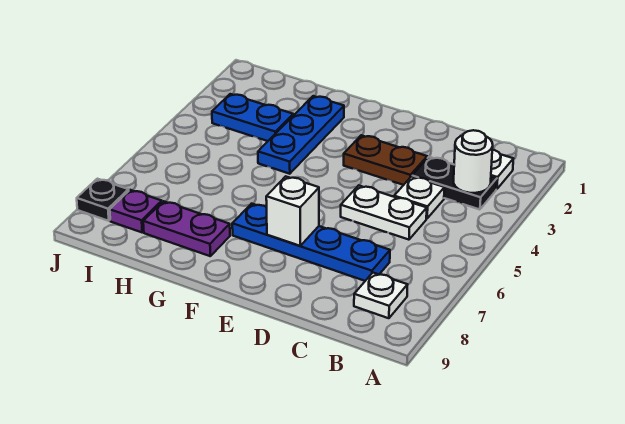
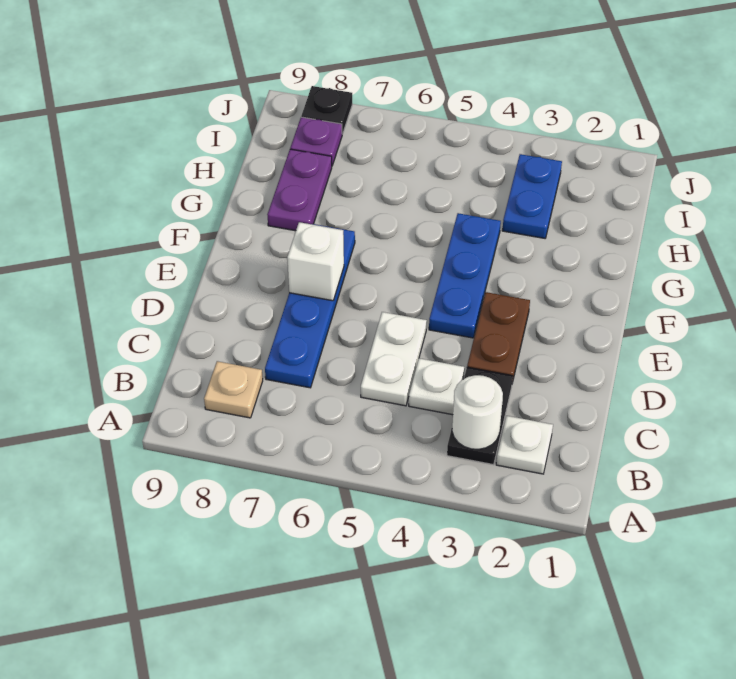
white 1x1 plate [354,273,408,318] -> tan 1x1 plate [204,361,263,418]
blue 1x3 plate [258,96,344,174] -> blue 1x3 plate turned to [429,213,501,338]

